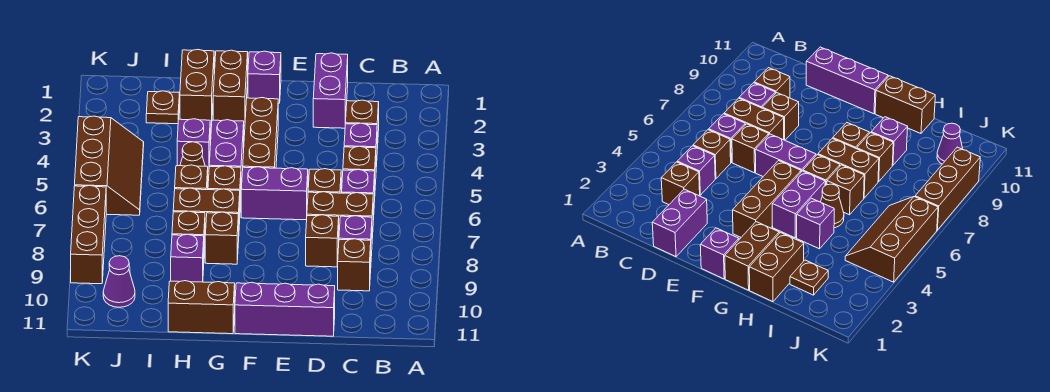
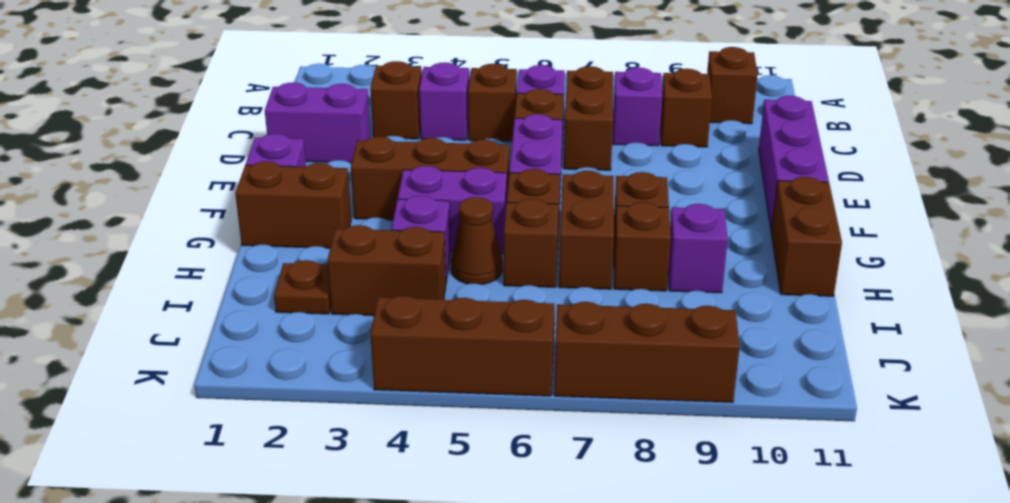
brown 1x1 brick [306,215,339,267] -> brown 1x1 brick moved to [707,47,758,124]
brown 1x2 brick [180,50,214,125] -> brown 1x2 brick moved to [327,225,446,316]
purple 1x1 cone [103,256,135,307] -> none

